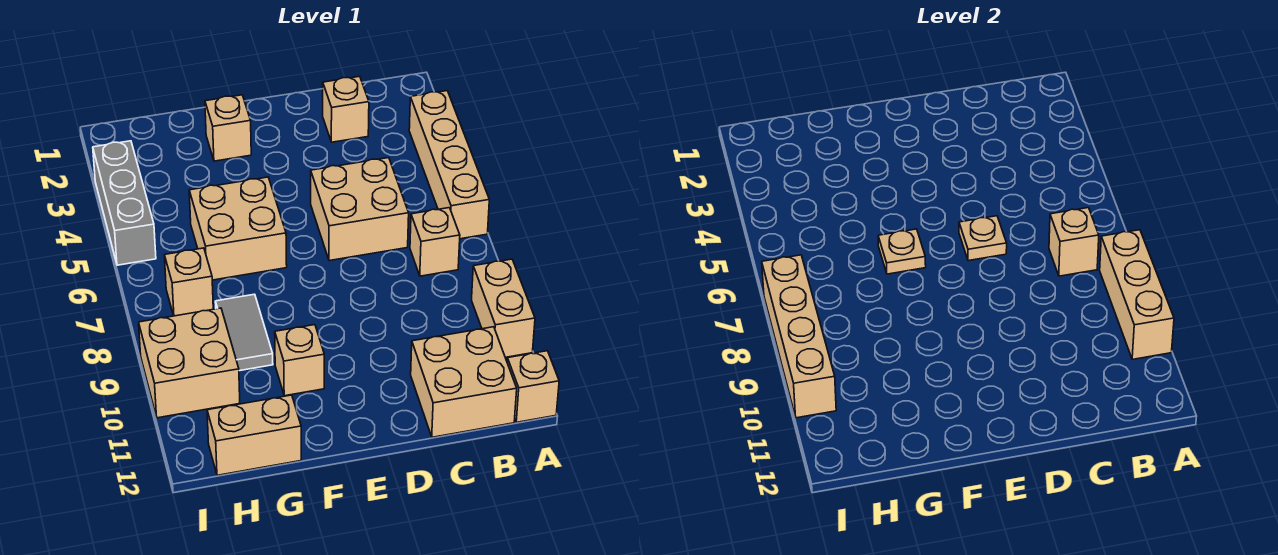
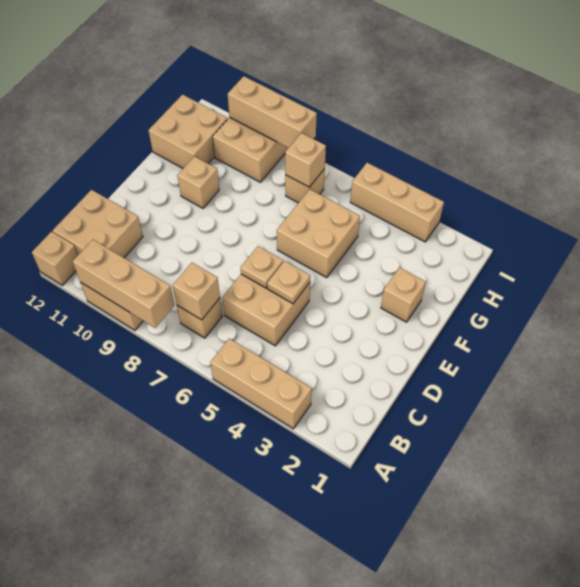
tan 1x4 brick [409,91,489,239] -> tan 1x3 brick [210,339,312,429]
tan 1x1 brick [323,76,369,142] -> tan 1x1 brick moved to [285,133,326,187]
tan 1x1 plate [878,229,926,274] -> tan 1x1 plate moved to [267,261,310,304]
grey 1x2 tile [215,294,273,371] -> none
tan 1x2 brick [207,395,301,475] -> tan 2x2 brick [148,95,228,168]
grey 1x3 brick [93,141,156,265] -> tan 1x3 brick [350,163,444,242]
tan 1x4 brick [762,255,836,418] -> tan 1x3 brick [228,76,317,148]

